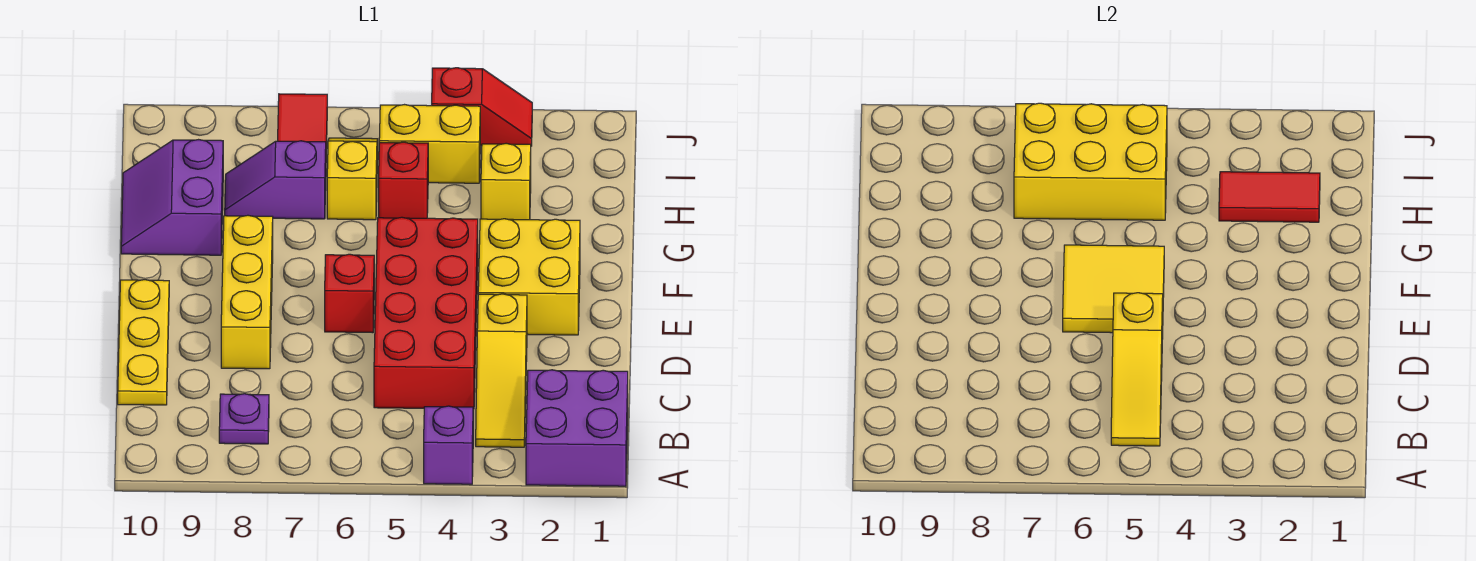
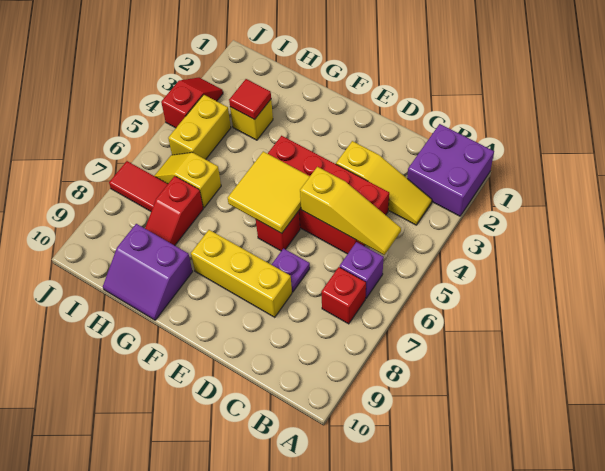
purple 1x1 brick [424,406,473,484] -> purple 1x1 brick moved to [340,242,384,298]
purple 1x1 plate [219,394,269,444] -> purple 1x1 plate moved to [271,249,310,292]
yellow 1x3 plate [118,280,169,405] -> none
yellow 2x2 brick [478,219,580,335] -> none
red 1x2 tile [1219,172,1320,222] -> red 1x1 tile [229,79,271,120]
red 1x1 brick [379,142,428,218] -> red 1x1 brick moved to [321,267,366,324]
yellow 2x3 brick [1014,103,1167,220] -> none
purple 1x2 slope [225,141,326,219] -> red 1x2 slope [145,176,203,246]

